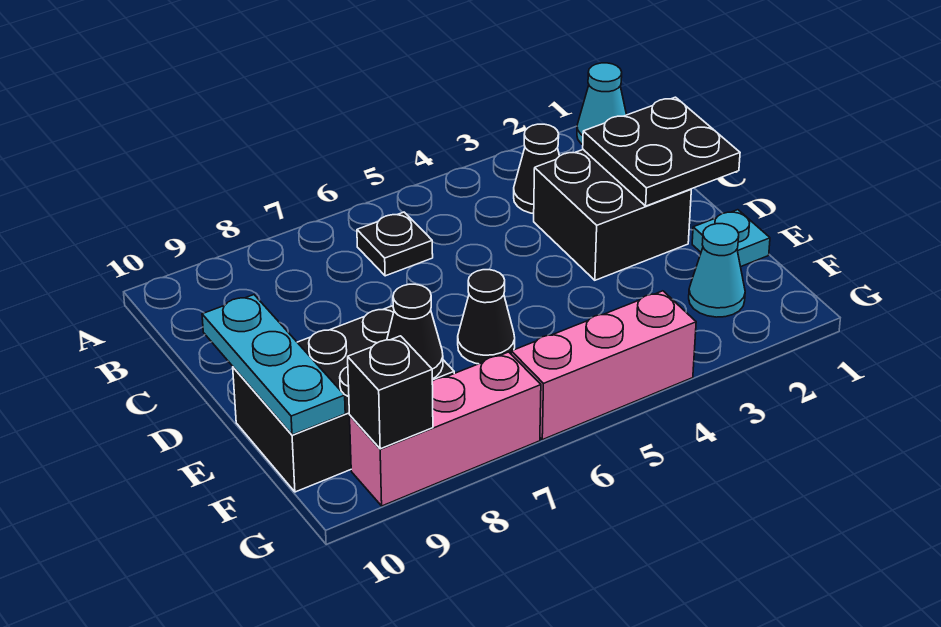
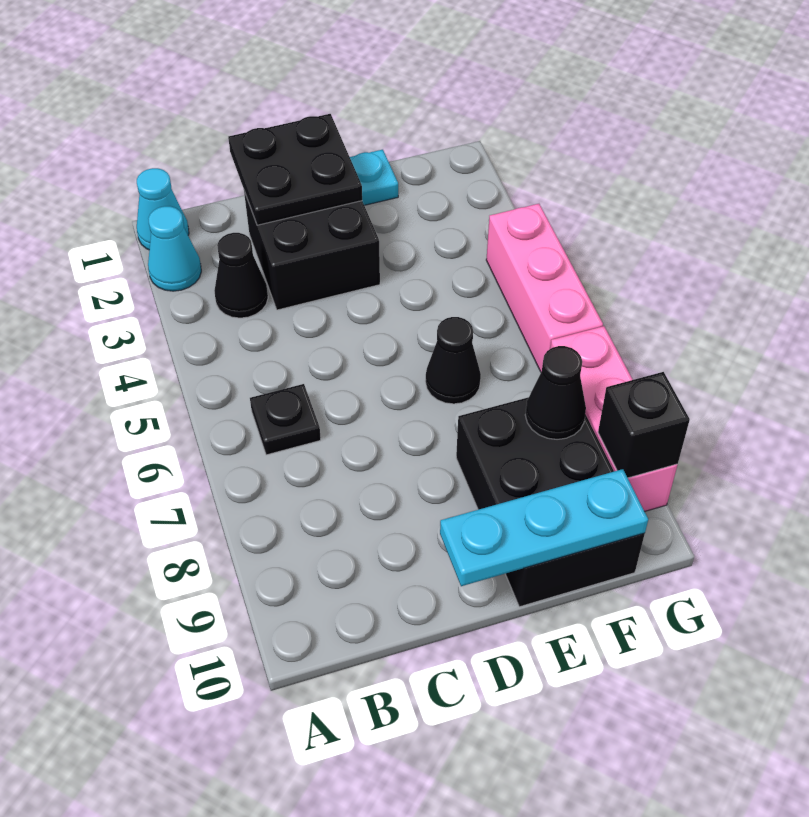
cyan 1x1 cone [689,224,745,317] -> cyan 1x1 cone moved to [148,206,201,291]

